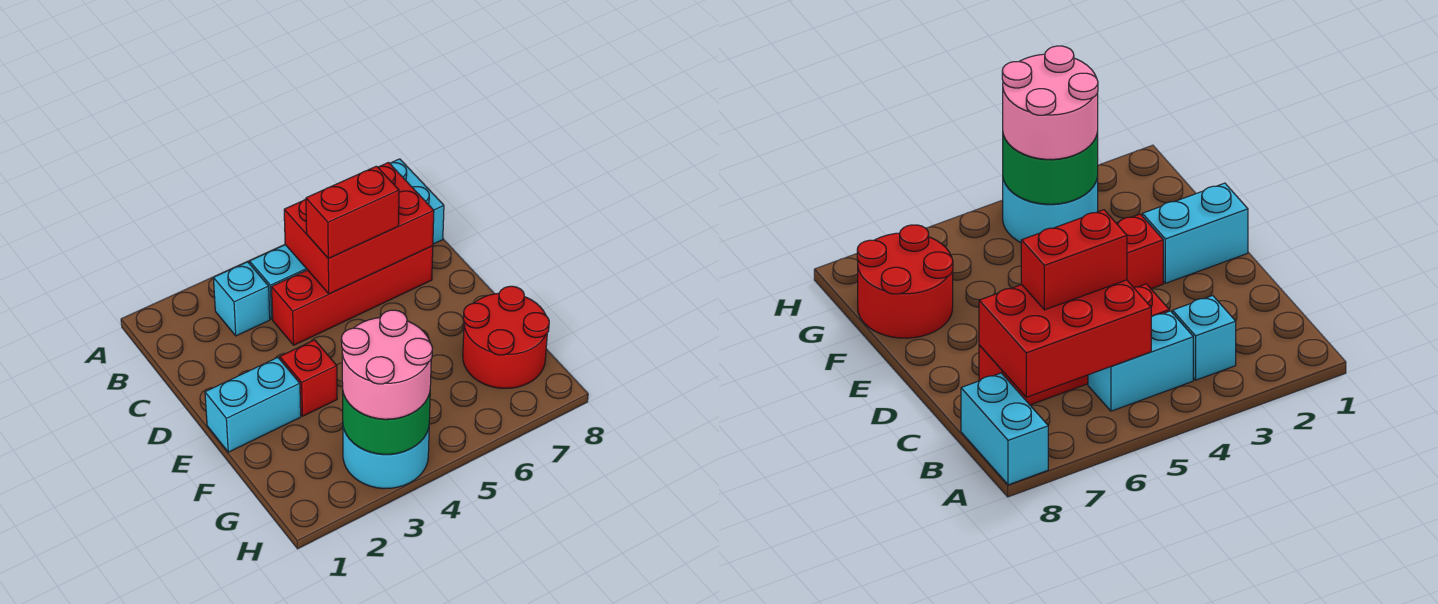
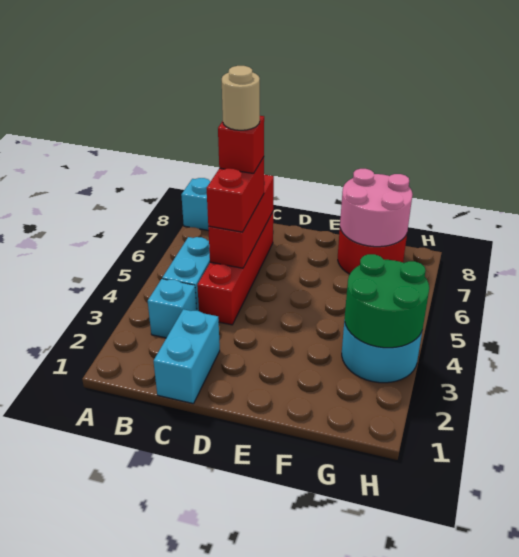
red 2x3 brick [284,163,434,294] -> red 1x3 brick [208,175,274,268]
none -> tan 1x1 round brick [222,66,260,130]
cyan 1x2 brick [205,358,301,452] -> cyan 1x2 brick moved to [154,309,220,404]
red 1x1 brick [280,340,337,416] -> red 1x1 brick moved to [218,116,264,174]
pink 2x2 round brick [341,310,432,419] -> pink 2x2 round brick moved to [340,169,413,247]

